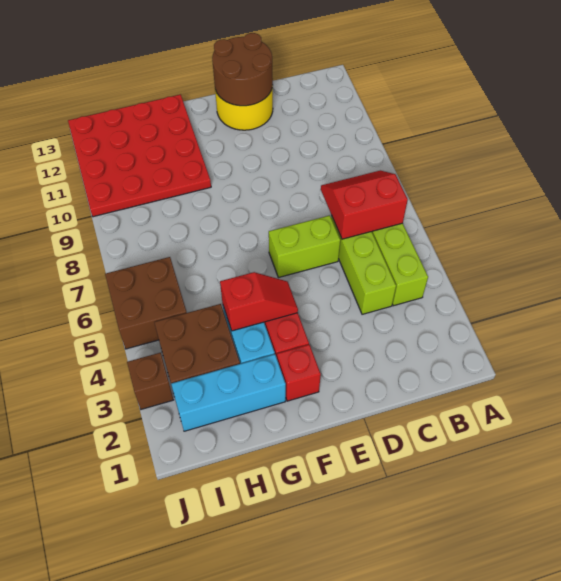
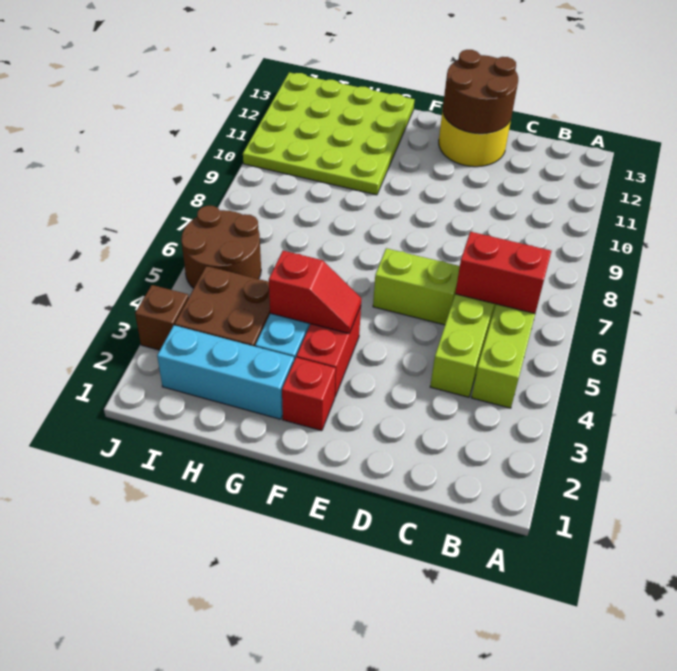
red 4x4 plate [68,95,211,217] -> lime 4x4 plate [243,72,415,195]
brown 2x2 brick [105,257,187,349] -> brown 2x2 round brick [181,206,261,288]

